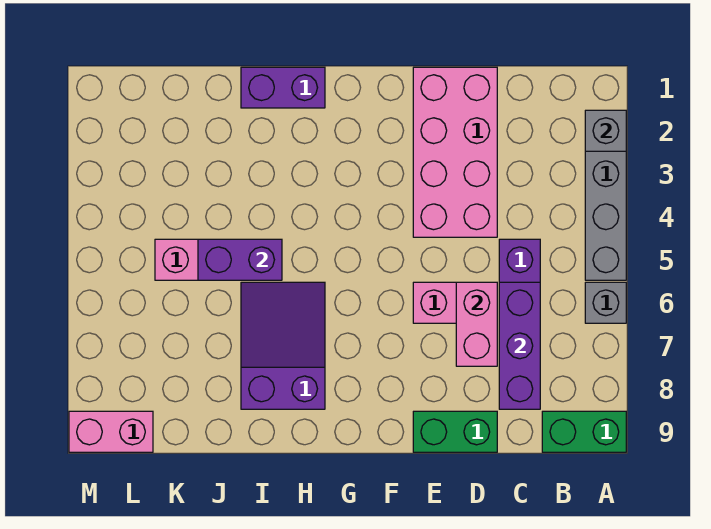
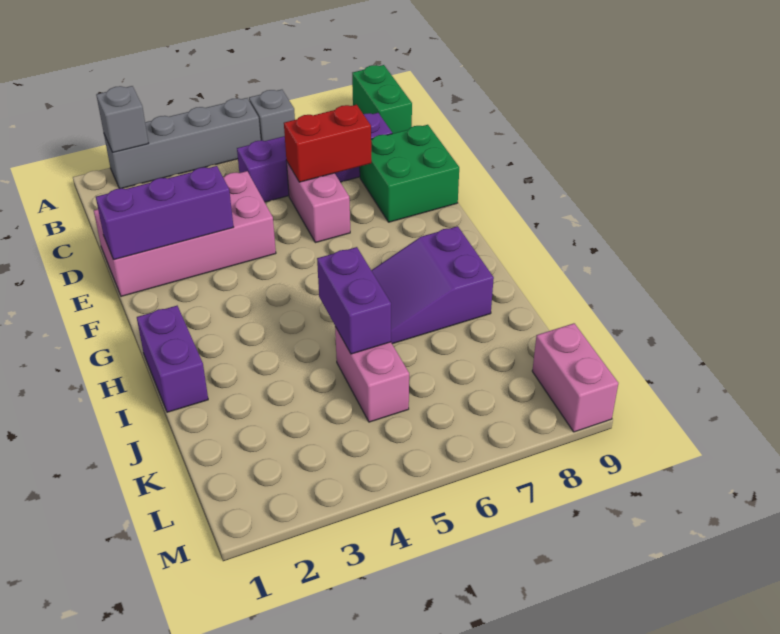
purple 1x3 brick [499,282,540,409] -> purple 1x3 brick moved to [96,166,233,260]
pink 1x2 brick [456,282,497,366] -> red 1x2 brick [284,105,371,182]
green 1x2 brick [413,411,497,452] -> green 2x2 brick [360,125,459,222]

